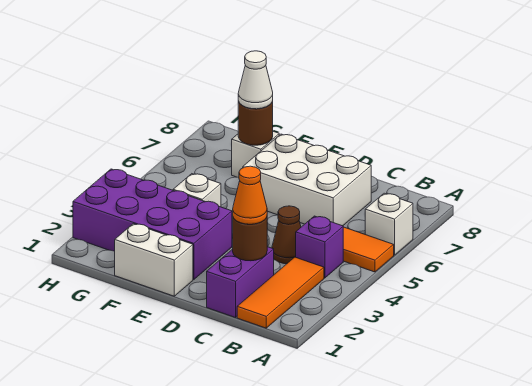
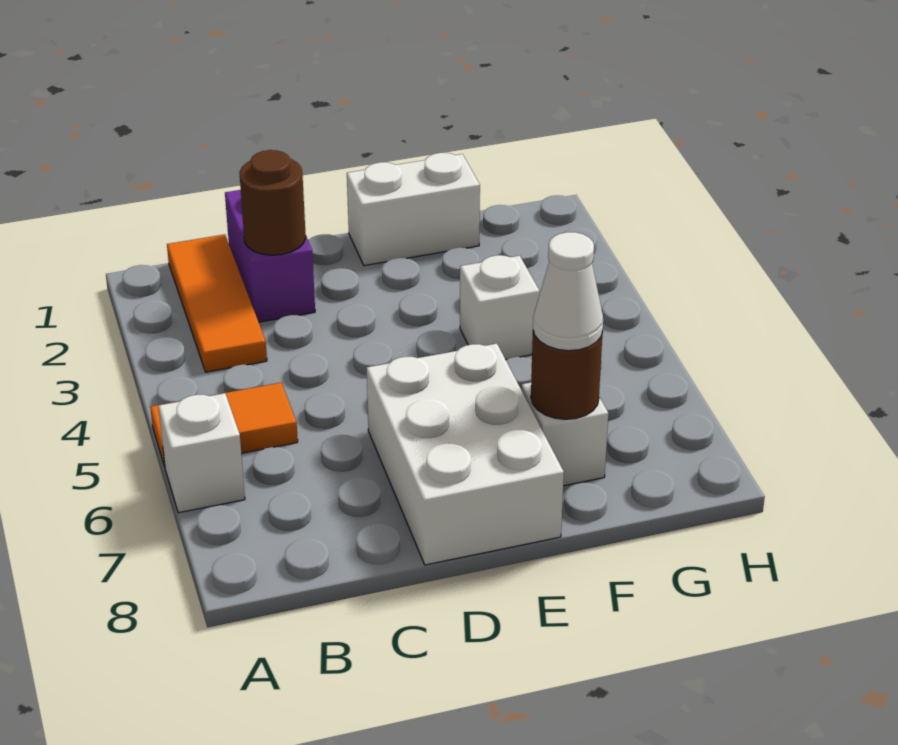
purple 1x1 brick [296,216,343,278] -> none
orange 1x1 cone [233,166,267,224] -> none
brown 1x1 cone [272,206,301,264] -> none
white 2x3 brick [243,134,371,226] -> white 2x3 brick turned to [367,344,564,565]
purple 2x4 brick [73,169,232,280] -> none

